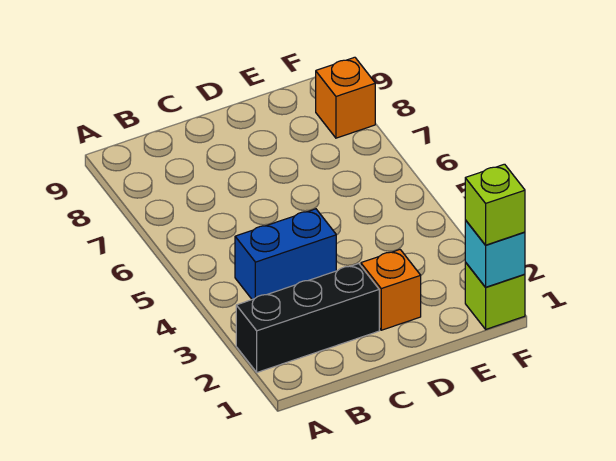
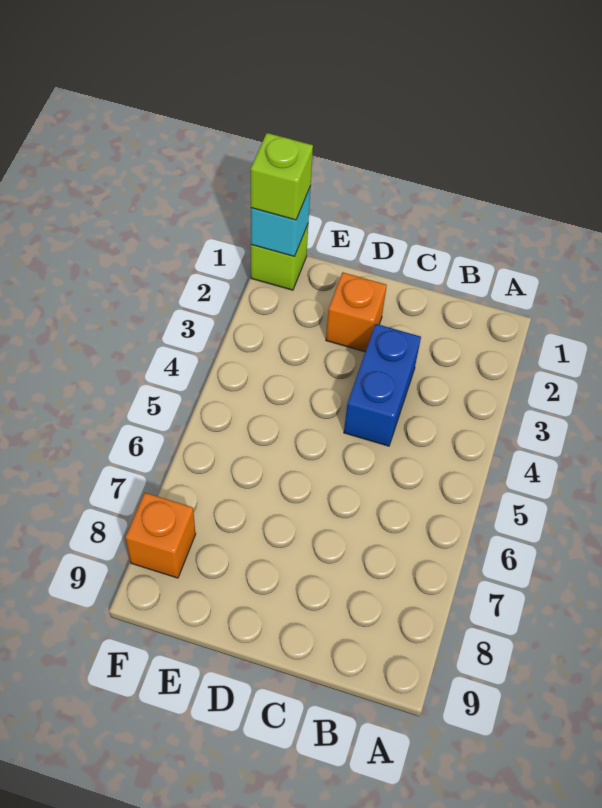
black 1x3 brick [236,264,379,372] -> none
blue 1x2 brick [235,209,336,299] -> blue 1x2 brick turned to [344,324,421,446]

